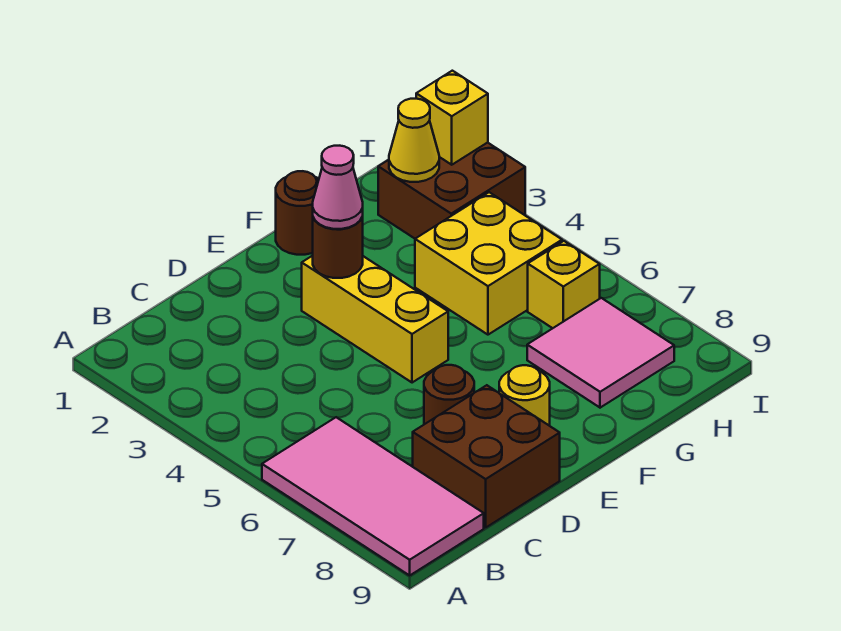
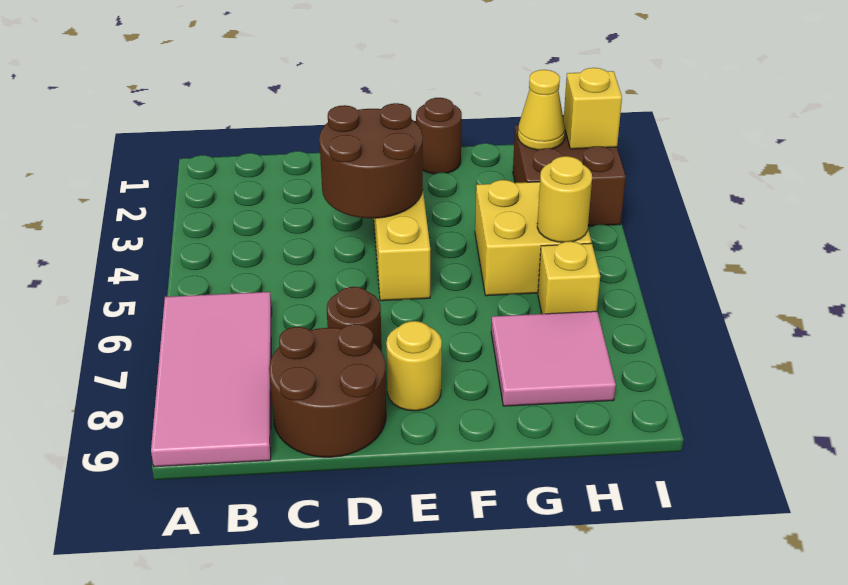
brown 2x2 brick [412,385,560,528] -> brown 2x2 round brick [269,324,386,457]
brown 1x1 round brick [313,217,363,278] -> brown 2x2 round brick [319,103,423,218]
pink 1x1 cone [313,146,363,229] -> none
none -> yellow 1x1 round brick [537,156,592,242]

